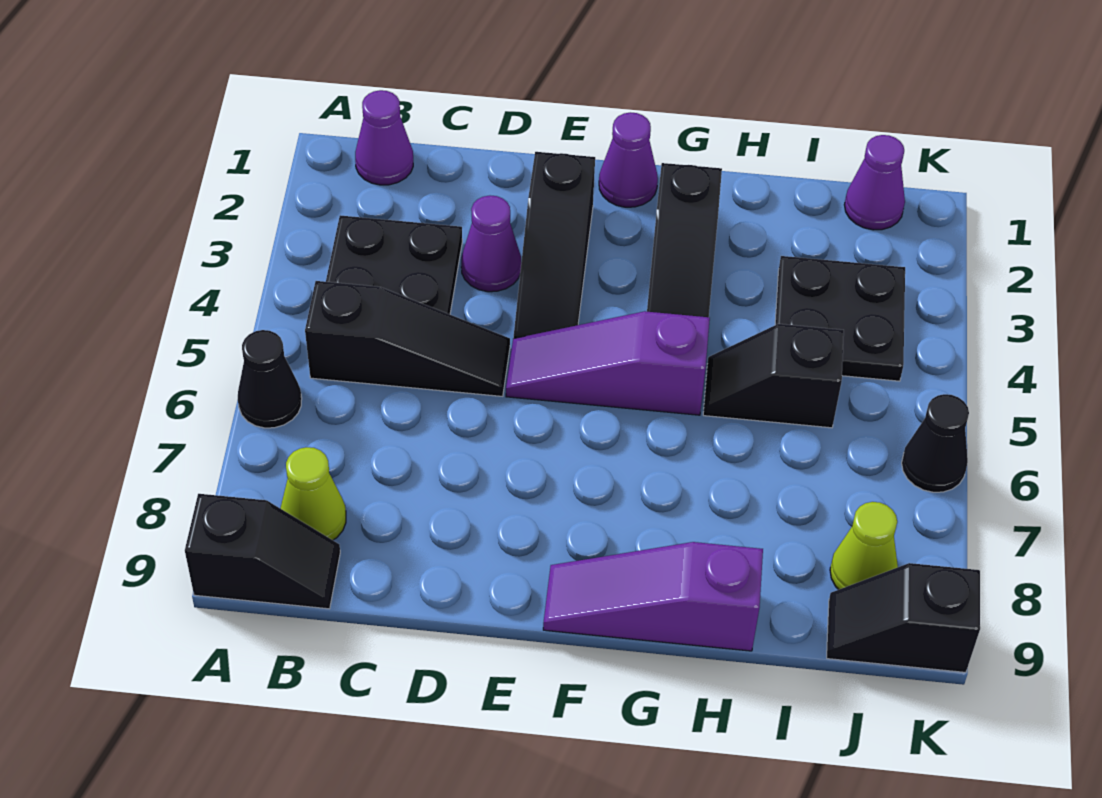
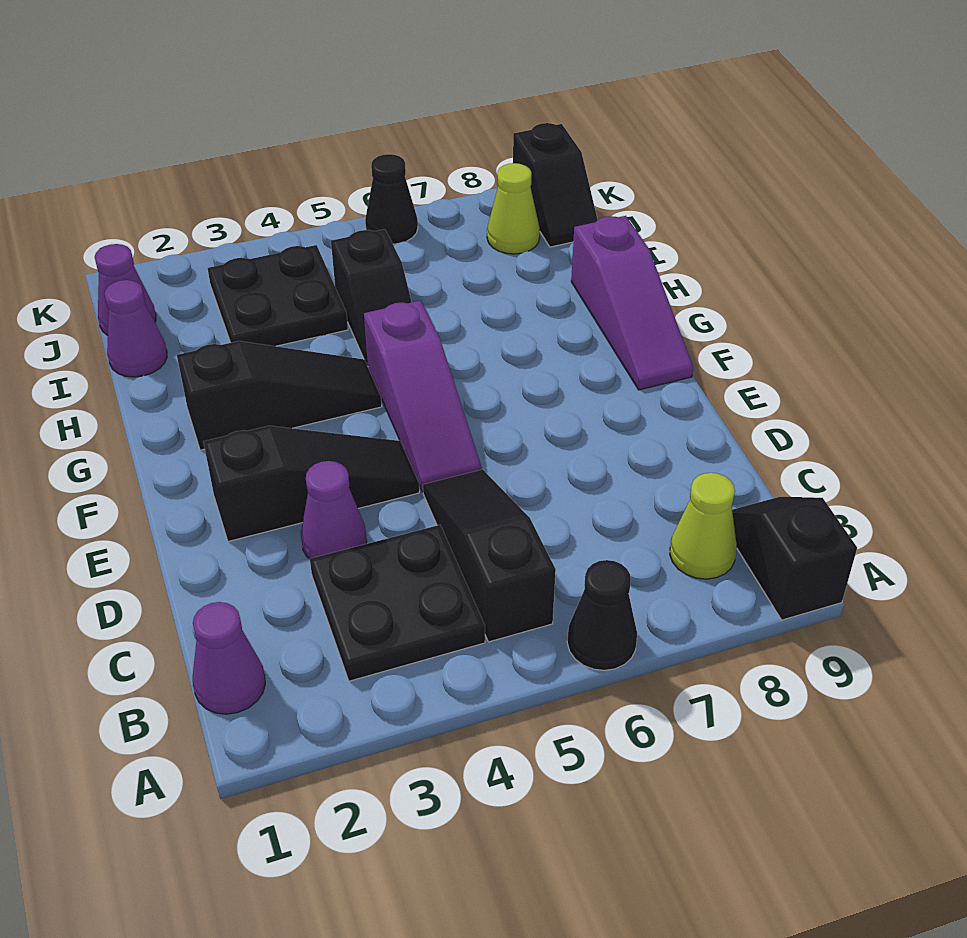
purple 1x1 cone [599,112,658,207] -> purple 1x1 cone moved to [104,280,167,377]

